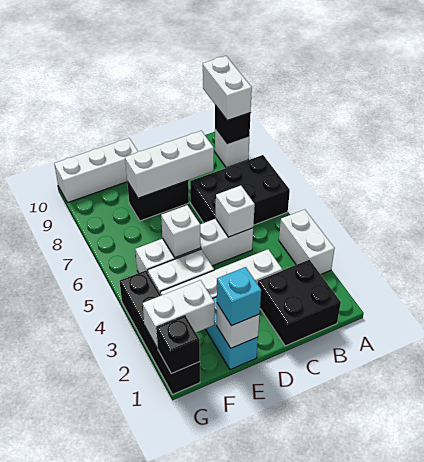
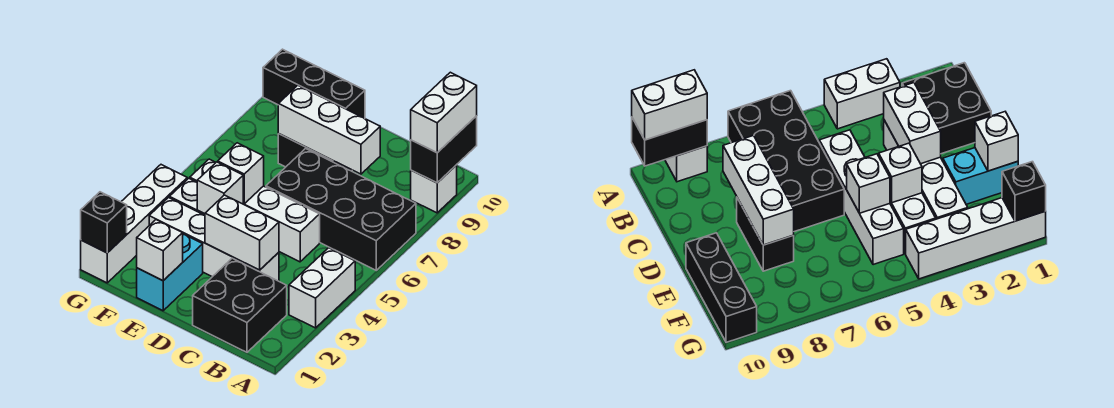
black 2x3 brick [190,155,290,225] -> black 2x4 brick [266,149,416,270]
black 1x1 brick [215,105,251,145] -> black 1x2 brick [411,116,477,183]
white 1x1 brick [216,186,255,237] -> white 1x1 brick moved to [197,162,243,214]
cyan 1x1 brick [217,267,261,326] -> none
white 1x3 brick [54,138,138,203] -> black 1x3 brick [263,49,365,119]
white 1x2 brick [143,280,215,349] -> white 1x2 brick moved to [205,195,279,270]
black 1x4 brick [120,270,200,394] -> white 1x4 brick [81,165,187,283]

